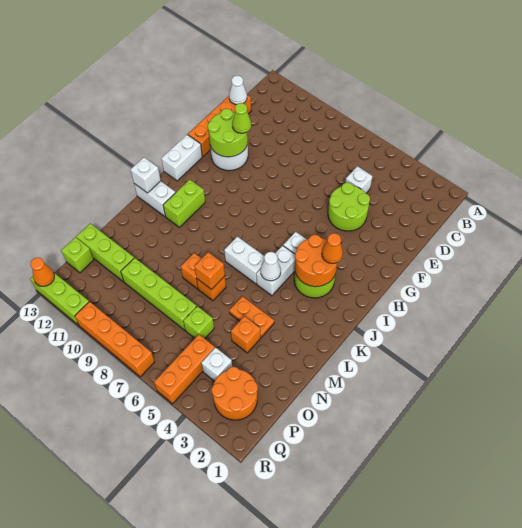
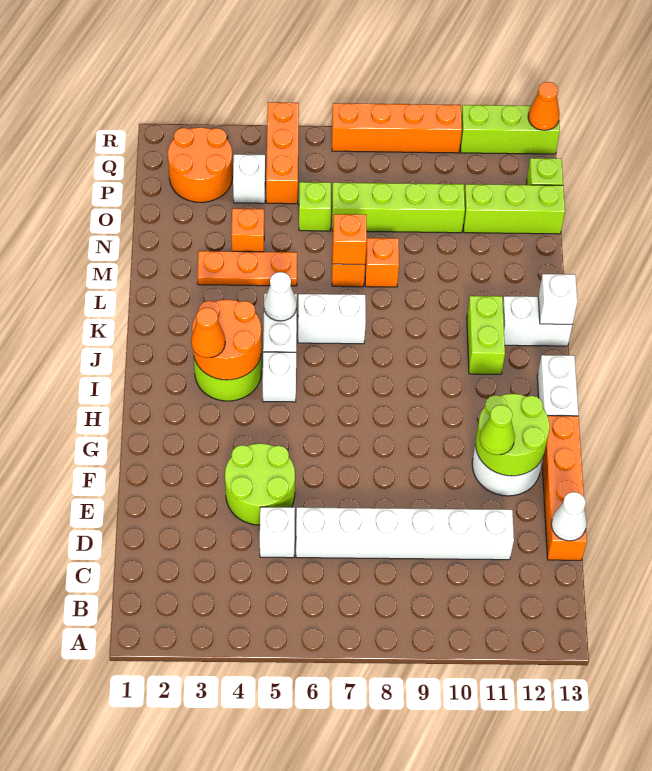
none -> white 1x6 brick [296,507,514,560]
orange 1x2 plate [229,296,274,337] -> orange 1x3 plate [197,251,297,286]

